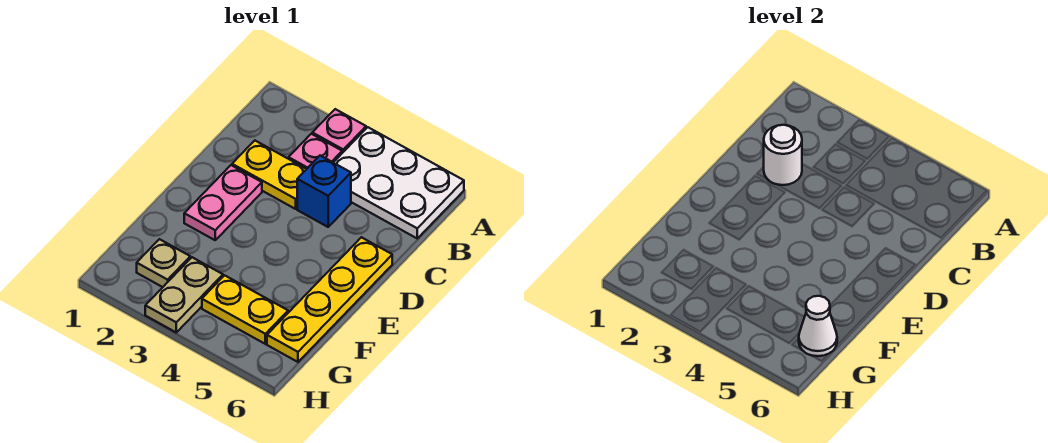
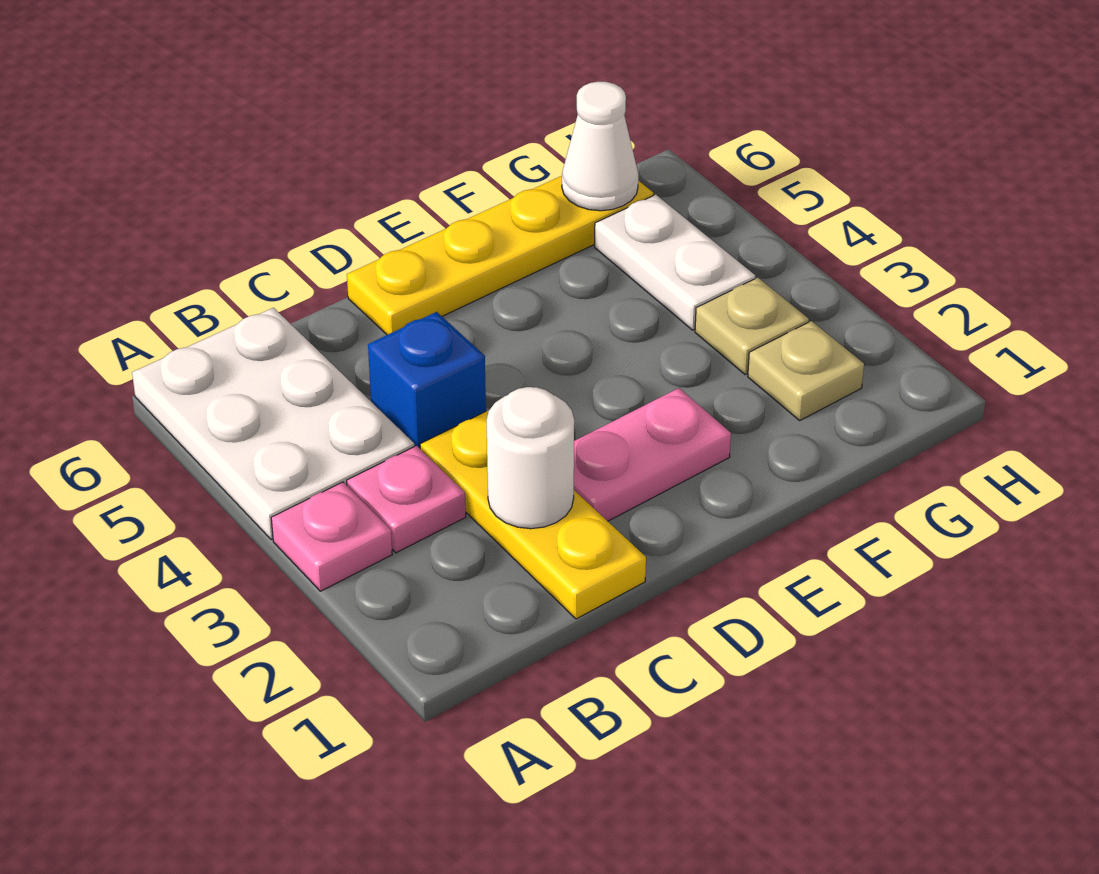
yellow 1x2 plate [232,141,306,209] -> yellow 1x3 plate [420,410,646,619]
tan 1x2 plate [145,257,223,332] -> tan 1x1 plate [695,278,809,375]
yellow 1x2 plate [202,275,288,344] -> white 1x2 plate [595,195,755,330]

